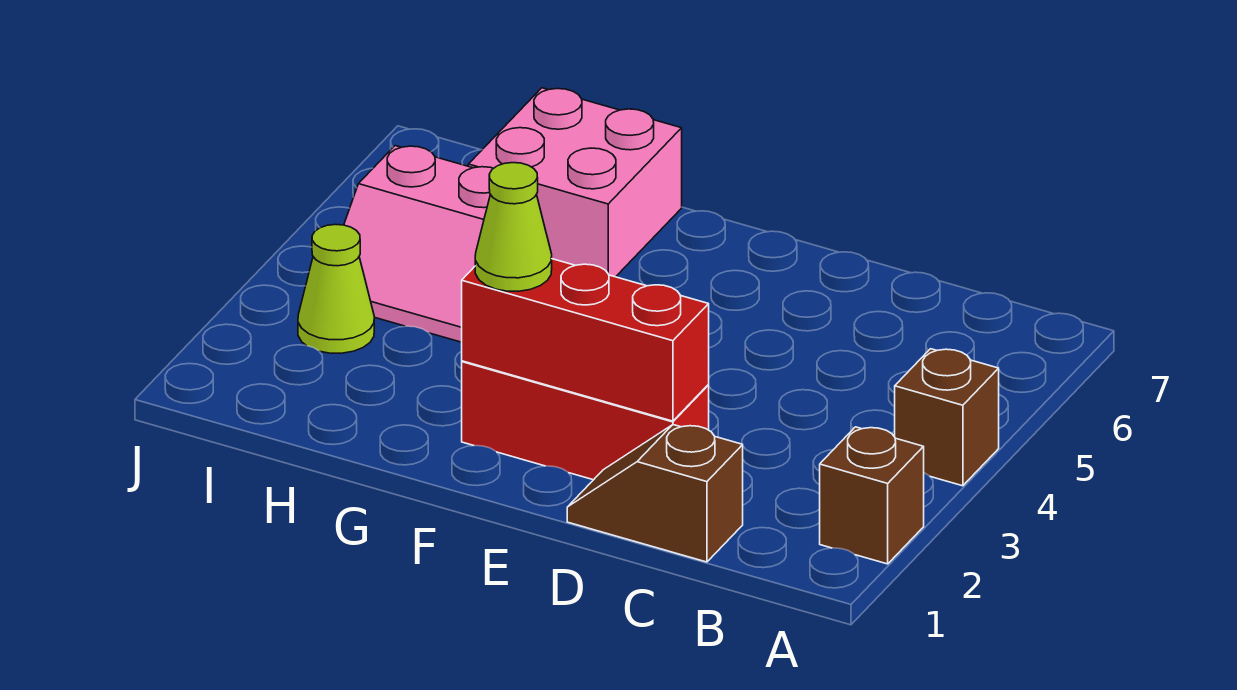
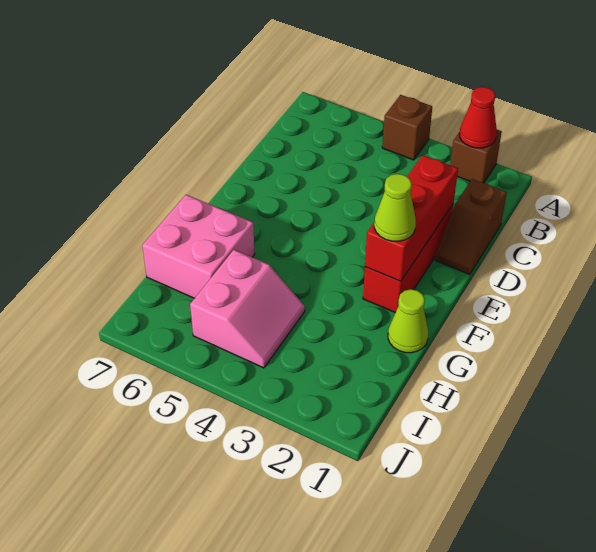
none -> red 1x1 cone [460,87,497,148]
lime 1x1 cone [298,224,374,353] -> lime 1x1 cone moved to [388,289,428,353]

